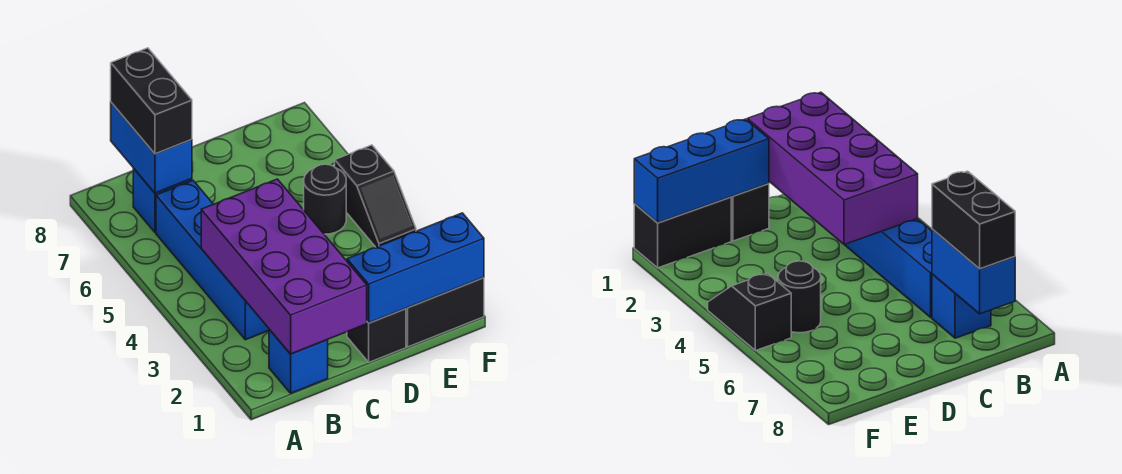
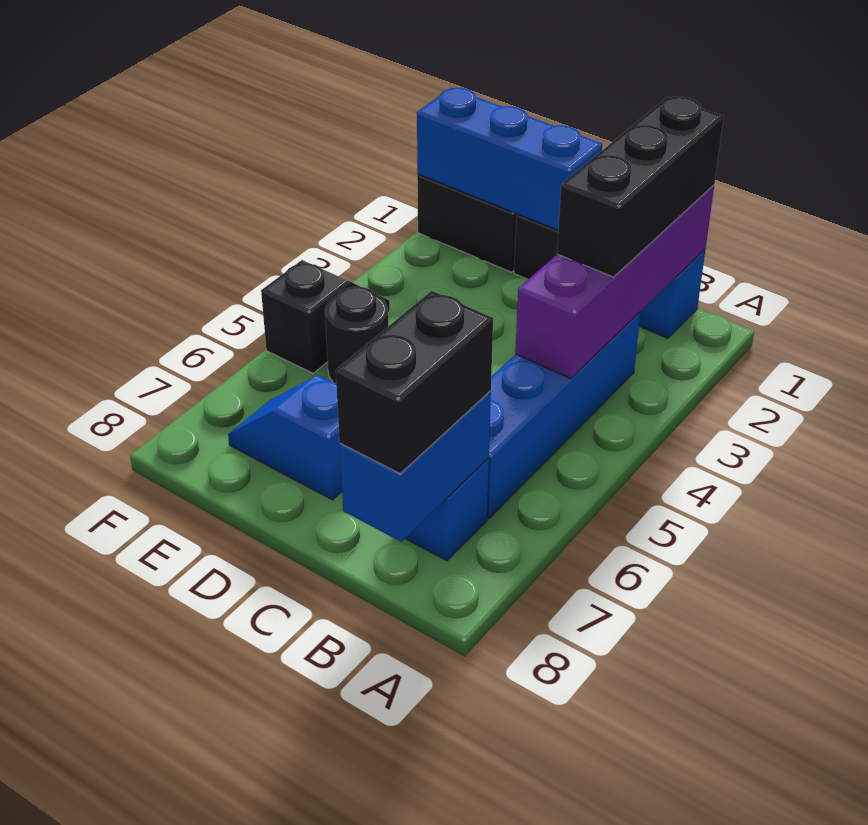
purple 2x4 brick [201,179,367,354] -> purple 1x4 brick [515,185,714,379]
none -> black 1x3 brick [557,97,724,277]
none -> blue 1x2 slope [228,375,342,500]

